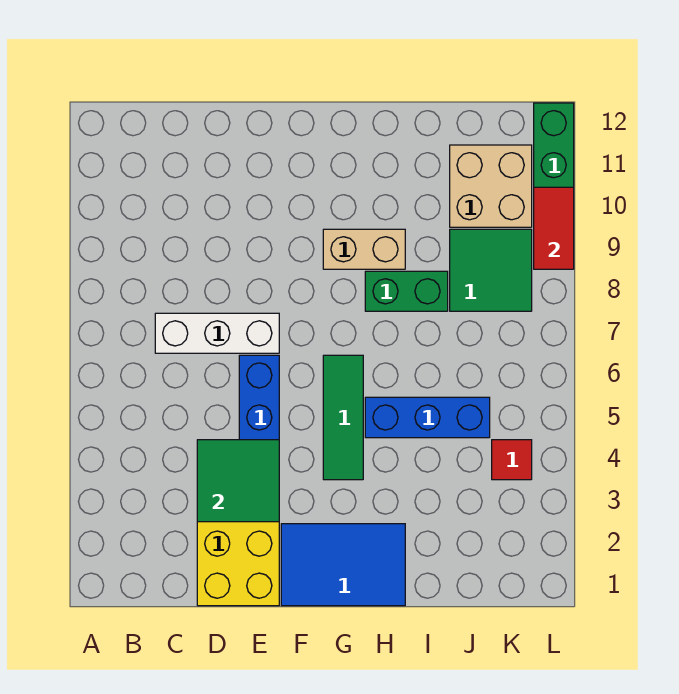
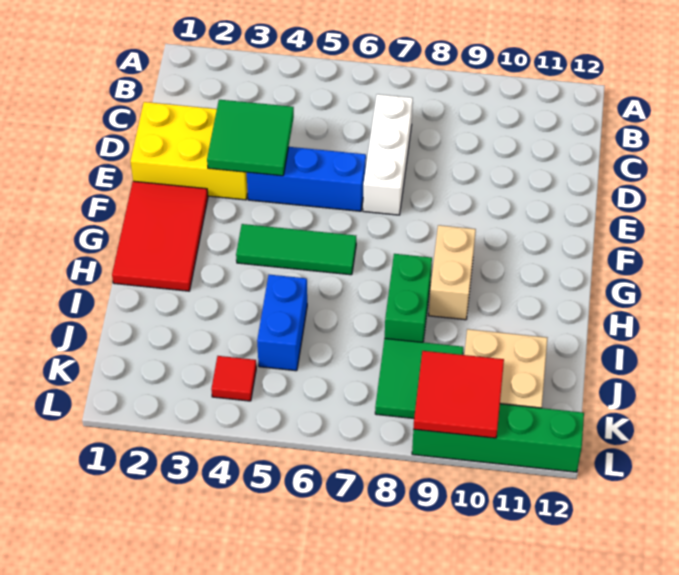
blue 2x3 tile [281,524,405,606] -> red 2x3 tile [112,181,208,291]
blue 1x3 brick [365,397,490,438] -> blue 1x2 brick [257,275,307,371]
red 1x2 tile [534,187,574,269] -> red 2x2 tile [413,351,504,438]

